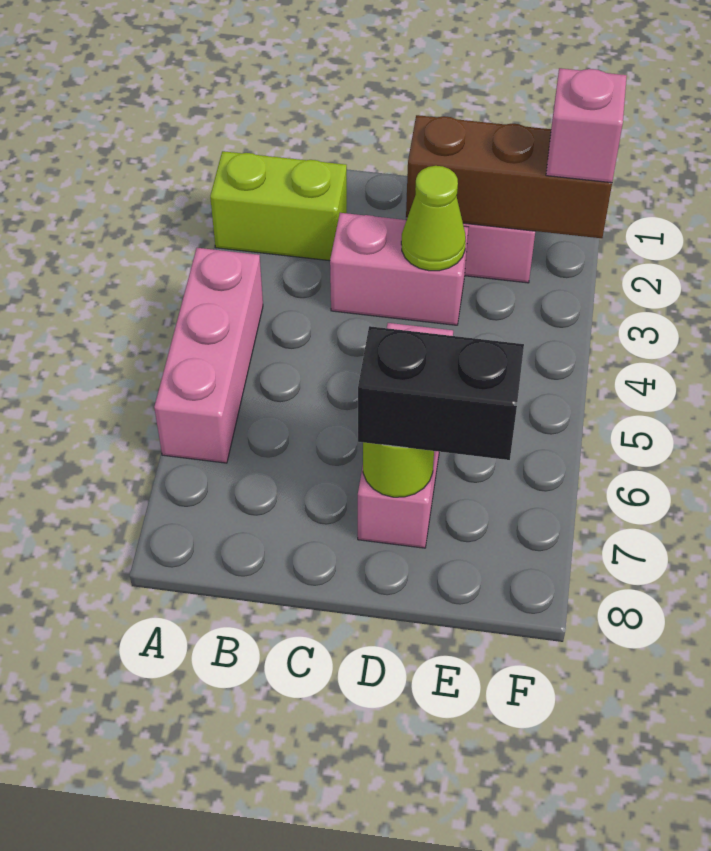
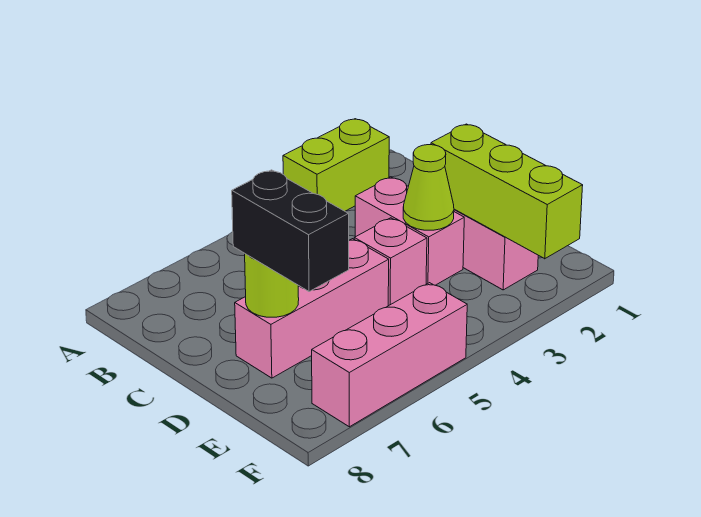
lime 1x2 brick [210,151,347,261] -> lime 1x2 brick turned to [283,119,389,211]
pink 1x3 brick [154,248,263,463] -> pink 1x3 brick moved to [312,283,467,427]
brown 1x3 brick [406,115,612,238] -> lime 1x3 brick [431,124,583,259]
pink 1x1 brick [546,68,627,183] -> pink 1x1 brick moved to [354,218,427,306]

